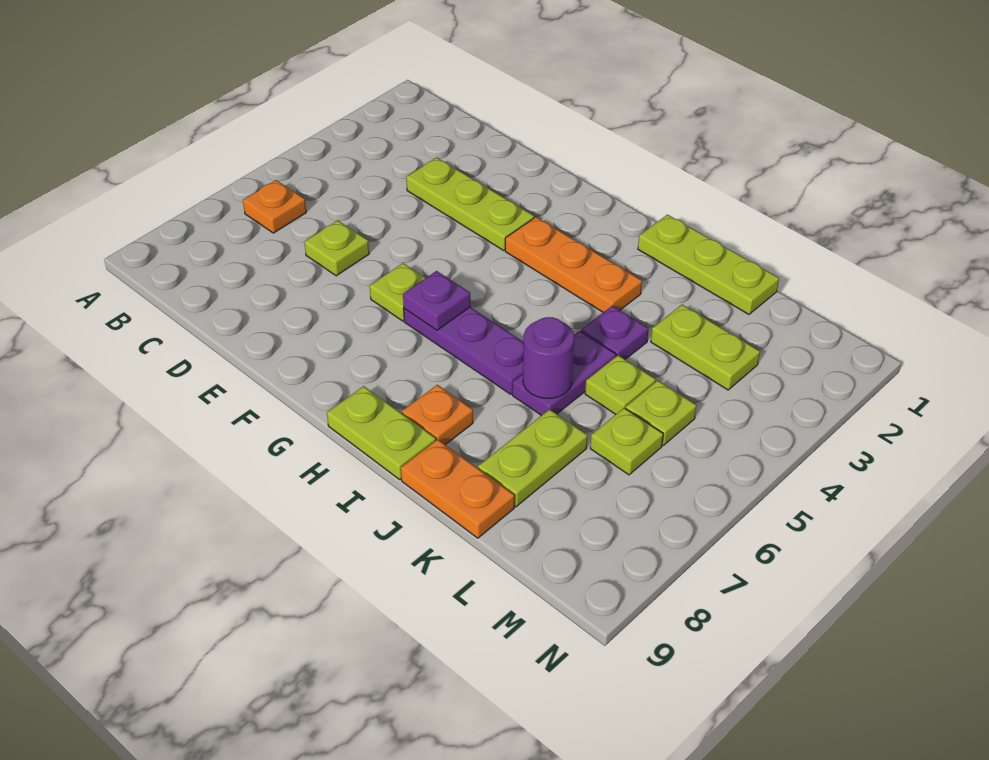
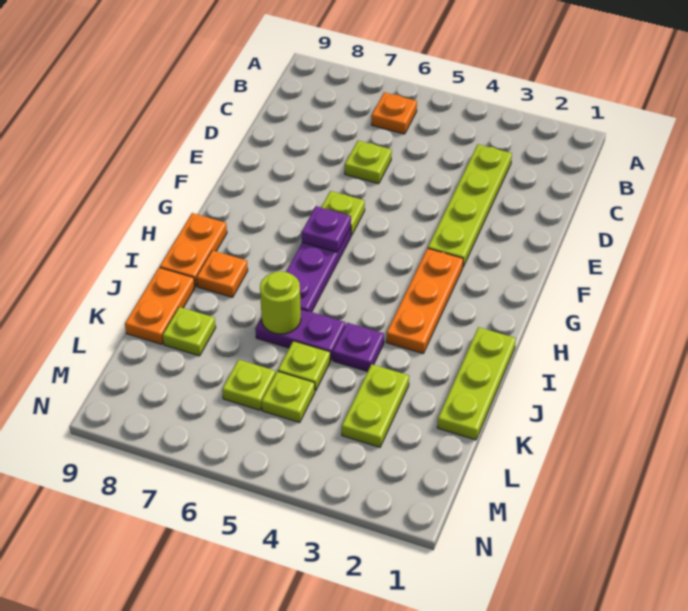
lime 1x3 plate [406,158,534,250] -> lime 1x4 plate [428,144,512,267]
lime 1x2 plate [327,386,436,479] -> orange 1x2 plate [160,213,227,287]
purple 1x1 round brick [523,317,574,398] -> lime 1x1 round brick [260,271,301,334]
lime 1x2 plate [478,409,587,507] -> lime 1x1 plate [163,307,216,356]

